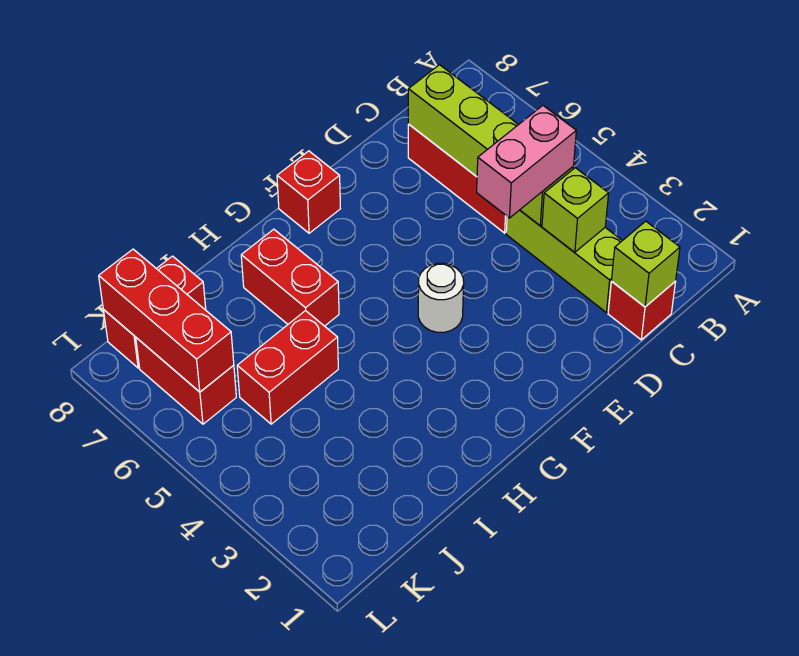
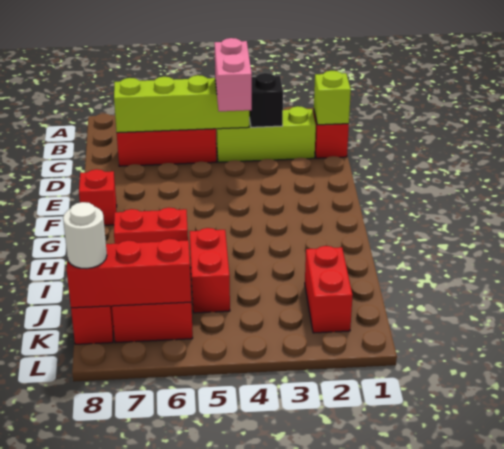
lime 1x1 brick [542,168,609,252] -> black 1x1 brick [249,73,283,127]
white 1x1 round brick [418,263,464,332] -> white 1x1 round brick moved to [63,202,107,269]
none -> red 1x2 brick [305,246,353,333]

